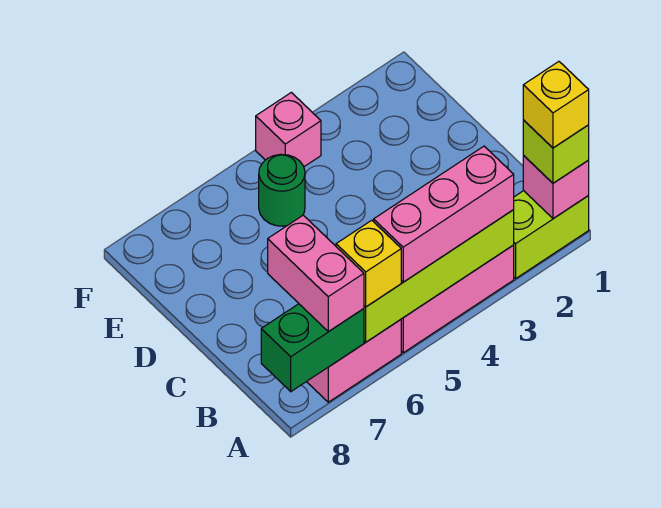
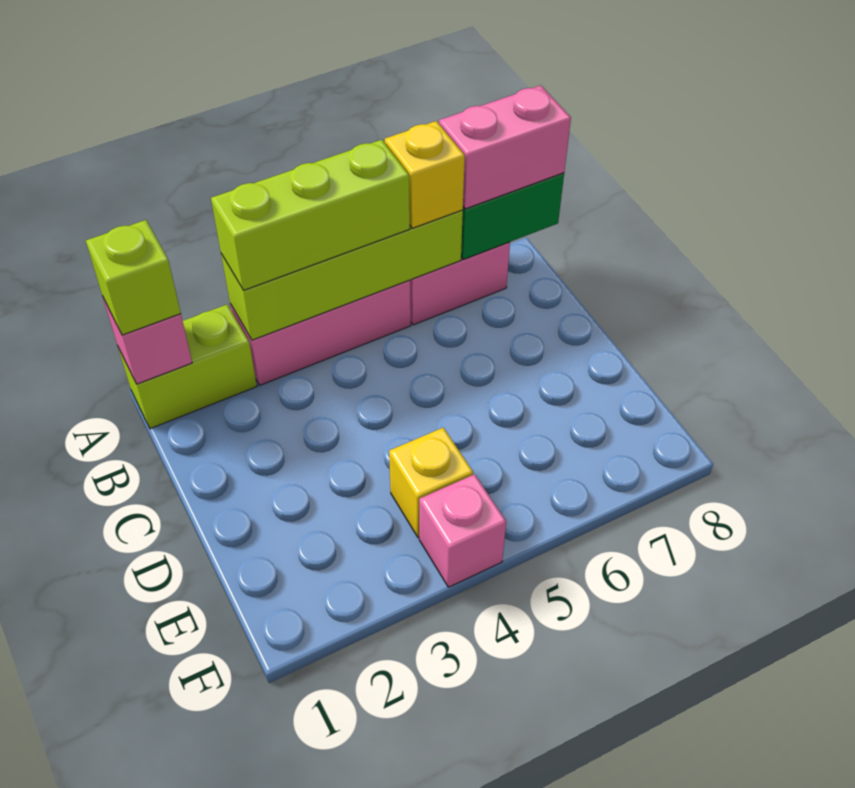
yellow 1x1 brick [523,62,589,148] -> yellow 1x1 brick moved to [389,428,473,538]
pink 1x3 brick [374,146,514,282] -> lime 1x3 brick [211,140,410,290]
pink 1x2 brick [268,215,364,332] -> pink 1x2 brick turned to [439,85,571,209]
green 1x1 round brick [259,154,305,226] -> none

